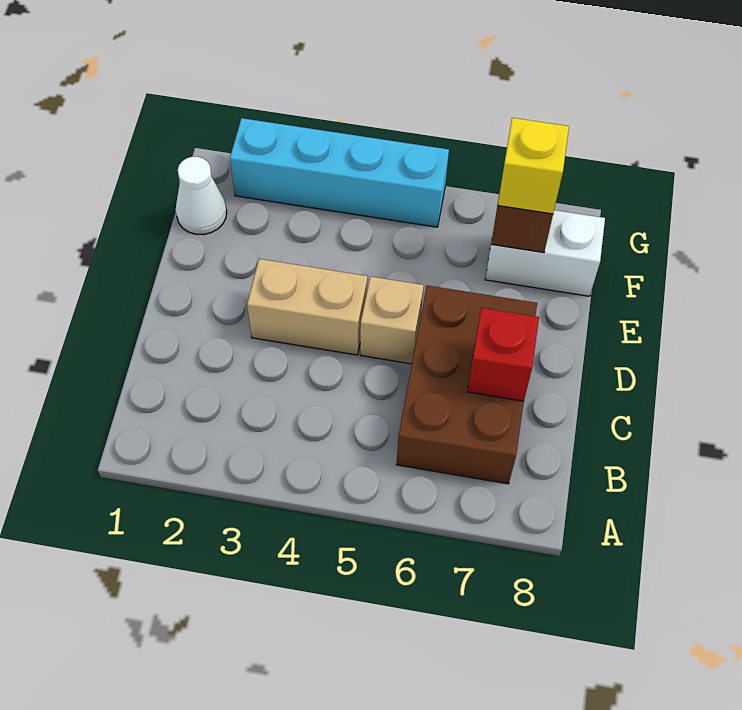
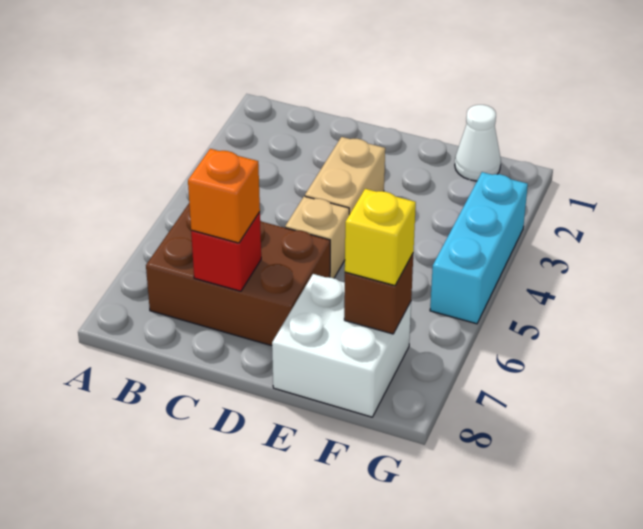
none -> orange 1x1 brick [188,149,260,243]
white 1x2 brick [485,210,605,296] -> white 2x2 brick [272,274,411,417]
cyan 1x4 brick [230,118,449,227] -> cyan 1x3 brick [430,172,528,324]

